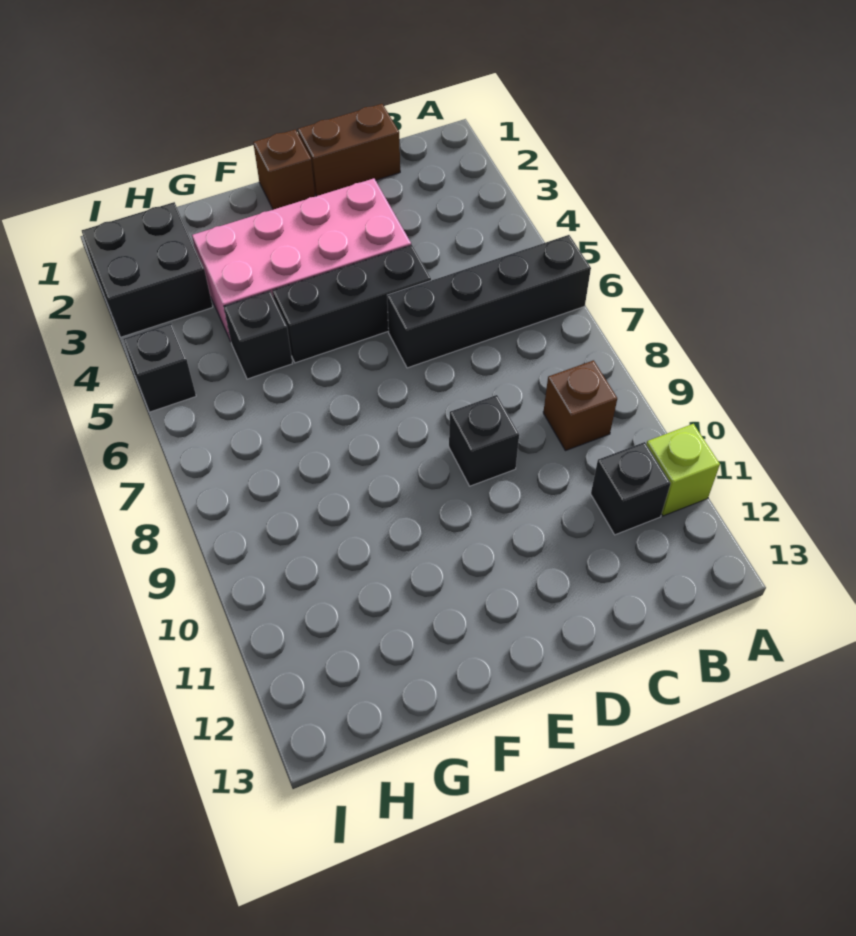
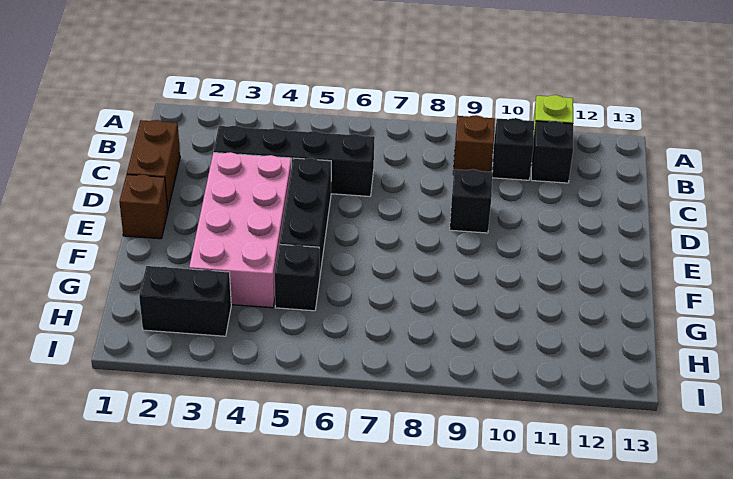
black 1x4 brick [387,235,591,368] -> black 1x4 brick turned to [213,125,375,196]
black 2x2 brick [82,202,213,337] -> black 1x2 brick [139,266,231,336]
black 1x1 brick [124,323,196,412] -> black 1x1 brick moved to [492,118,534,180]

